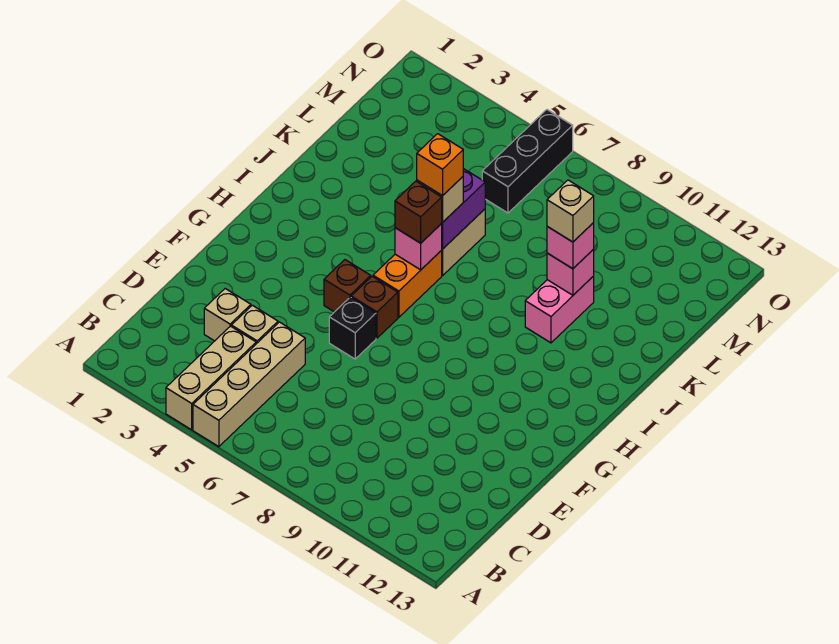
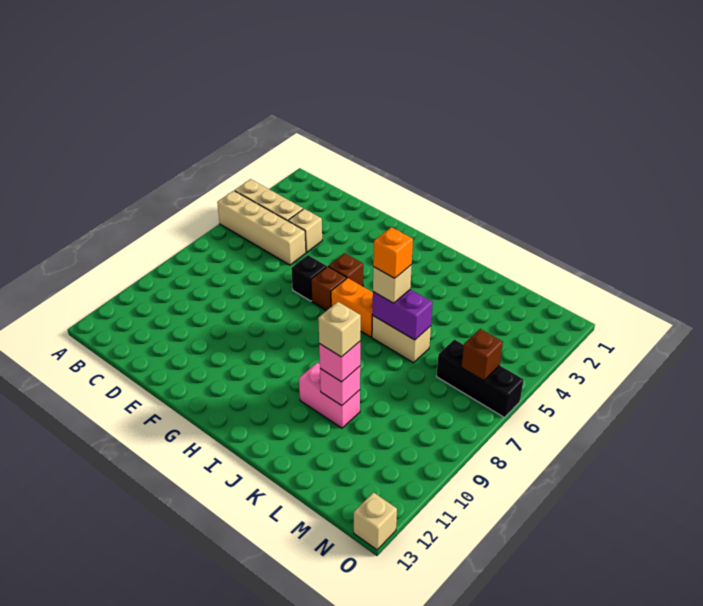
tan 1x1 brick [204,289,251,341] -> tan 1x1 brick moved to [354,492,397,550]
pink 1x1 brick [395,224,442,270] -> none
brown 1x1 brick [395,181,442,243] -> brown 1x1 brick moved to [461,329,503,381]

